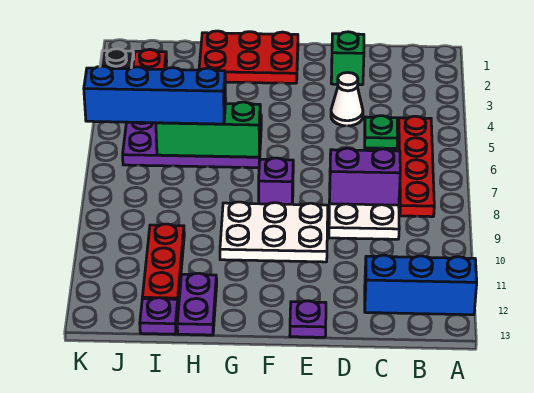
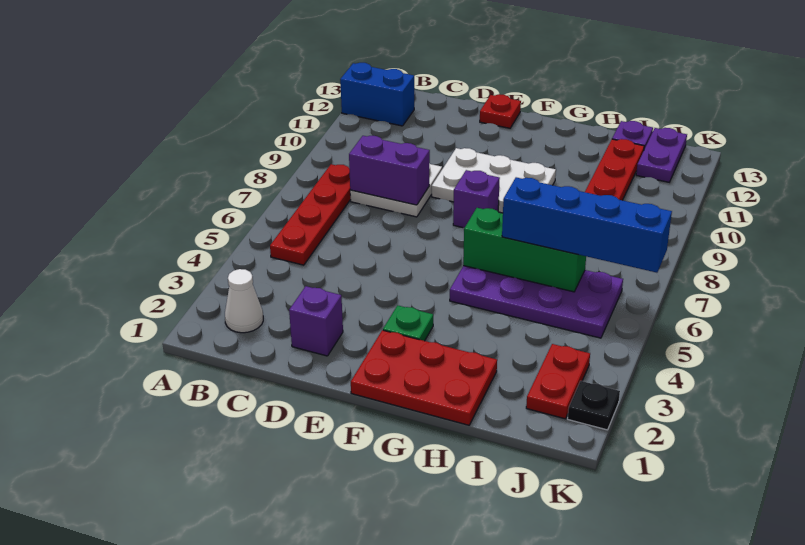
blue 1x3 brick [365,255,477,315] -> blue 1x2 brick [340,63,414,126]
green 1x1 plate [365,116,398,148] -> green 1x1 plate moved to [383,305,433,341]
green 1x1 brick [331,32,364,85] -> purple 1x1 brick [289,286,343,356]
white 1x1 cone [331,73,363,126] -> white 1x1 cone moved to [225,269,263,333]
purple 1x1 plate [290,301,326,337] -> red 1x1 plate [480,94,521,128]
purple 1x2 plate [177,273,217,335] -> purple 1x2 plate moved to [636,128,687,182]

